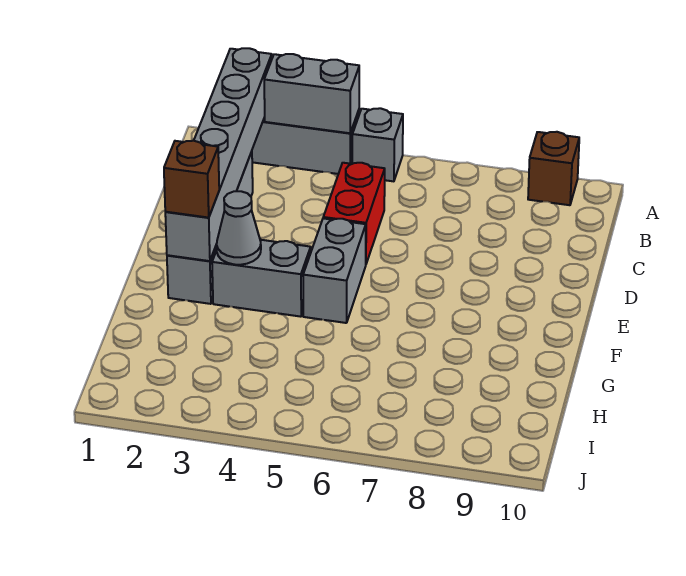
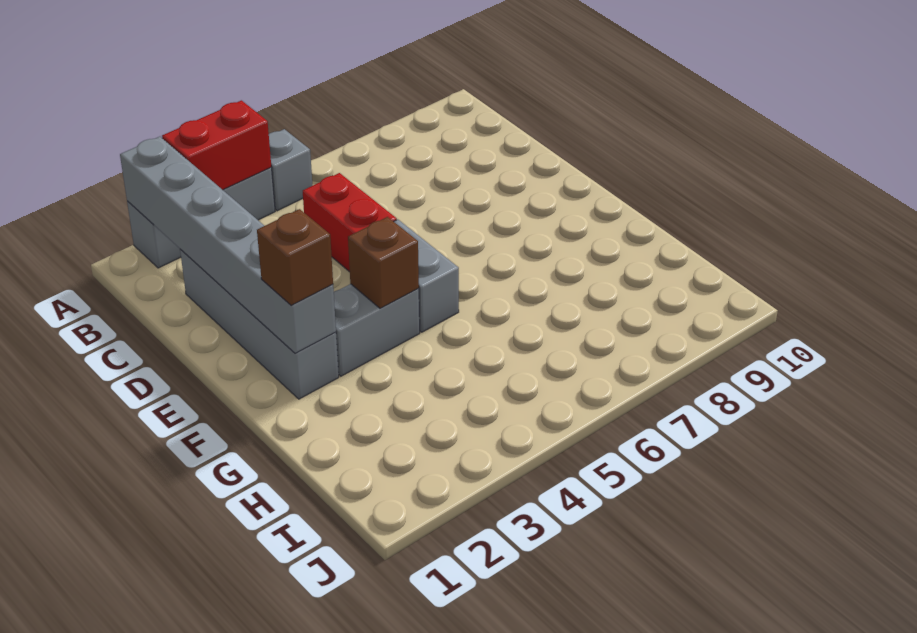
grey 1x2 brick [264,54,359,133] -> red 1x2 brick [162,100,271,190]
brown 1x1 brick [528,132,579,205] -> brown 1x1 brick moved to [348,217,419,308]
grey 1x1 cone [216,191,261,265] -> none

